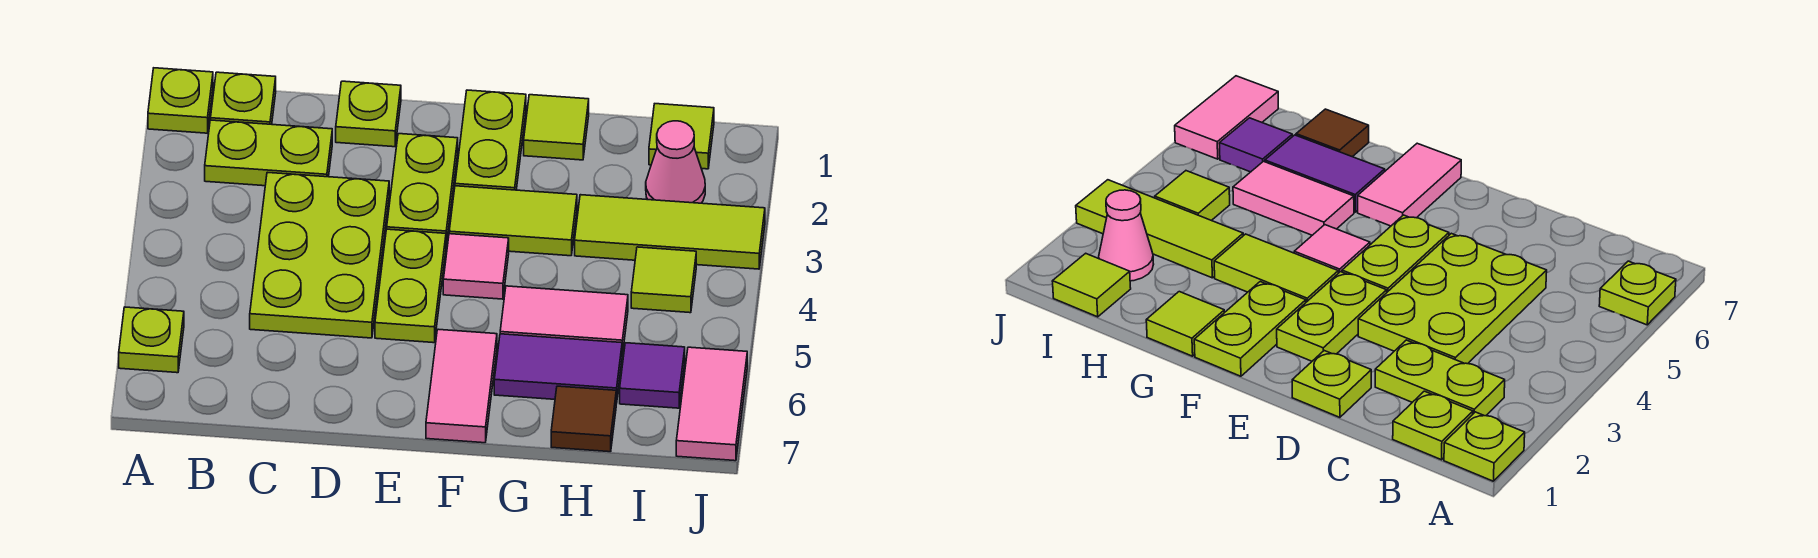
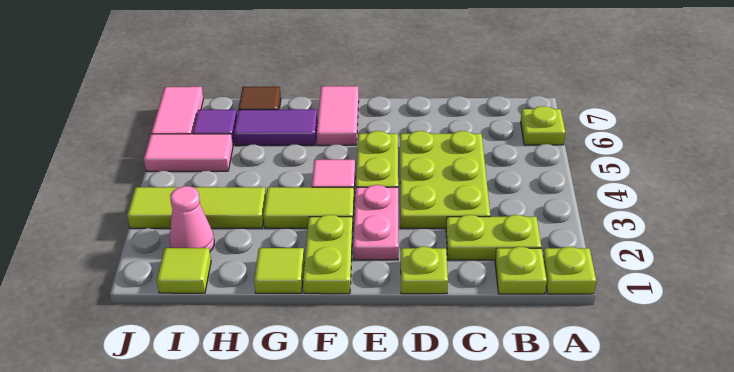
lime 1x2 plate [387,134,458,245] -> pink 1x2 plate [353,185,399,260]
pink 1x2 tile [500,286,628,356] -> pink 1x2 tile moved to [144,134,233,171]
lime 1x1 tile [631,247,696,313] -> none

